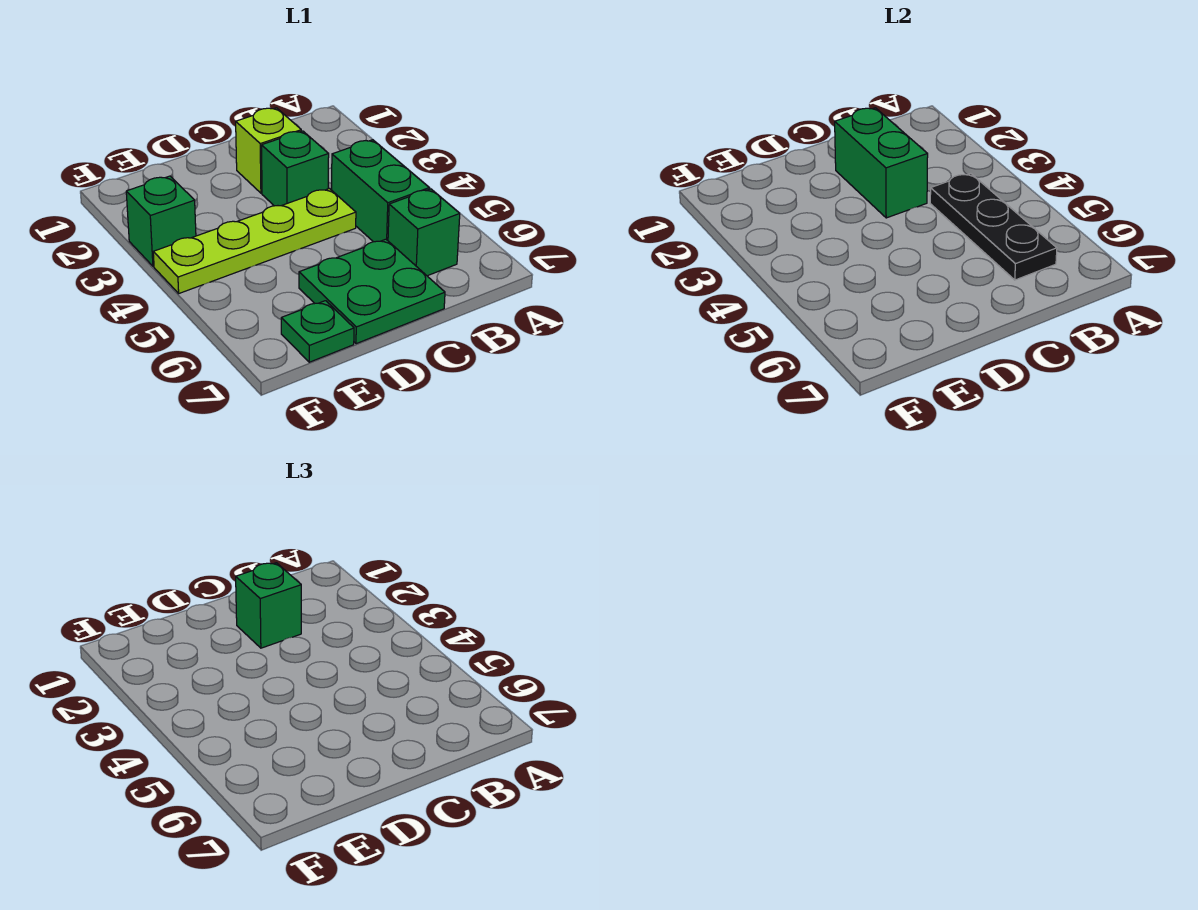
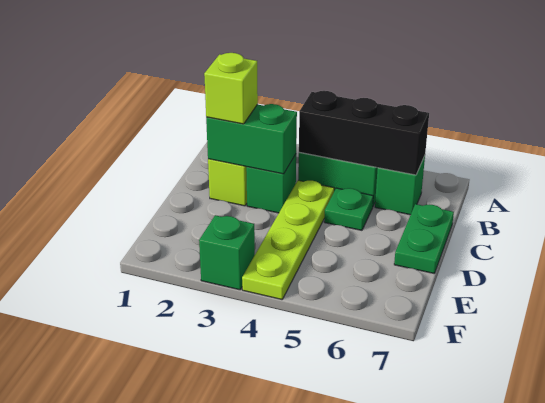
black 1x3 plate [930,173,1057,280] -> black 1x3 brick [299,91,429,175]
green 1x1 brick [236,563,301,648] -> lime 1x1 brick [204,53,258,124]
green 2x2 plate [299,239,445,344] -> green 1x2 plate [394,204,454,273]
green 1x1 plate [281,301,354,362] -> green 1x1 plate moved to [324,188,373,230]

